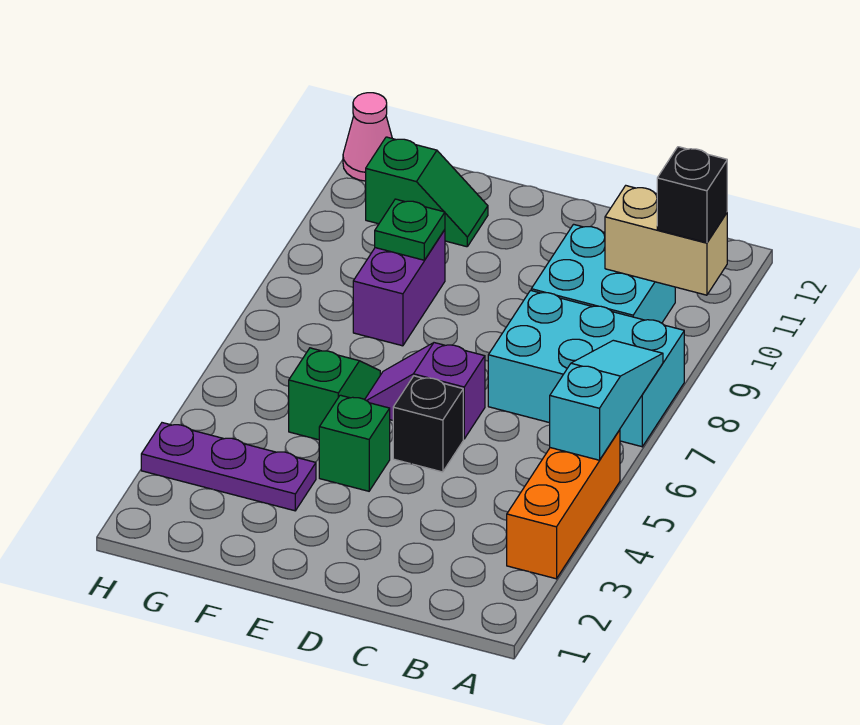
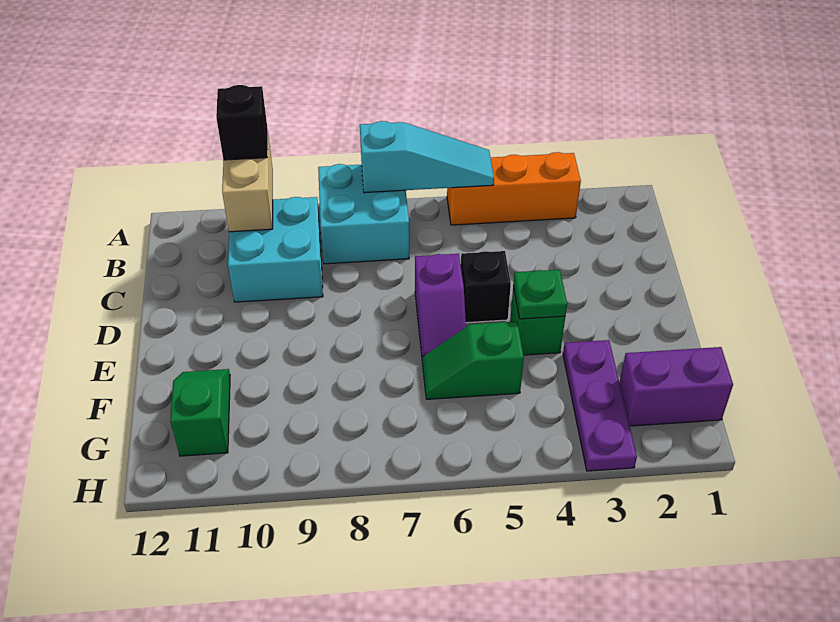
cyan 1x3 slope [550,340,663,460] -> cyan 1x3 slope turned to [360,121,494,193]
cyan 2x3 brick [488,290,684,447] -> cyan 2x2 brick [318,164,409,264]
purple 1x2 brick [353,230,445,346] -> purple 1x2 brick moved to [619,347,733,426]
green 1x1 plate [375,199,445,260] -> green 1x1 plate moved to [513,270,567,319]
pink 1x1 cone [343,93,392,181] -> none

